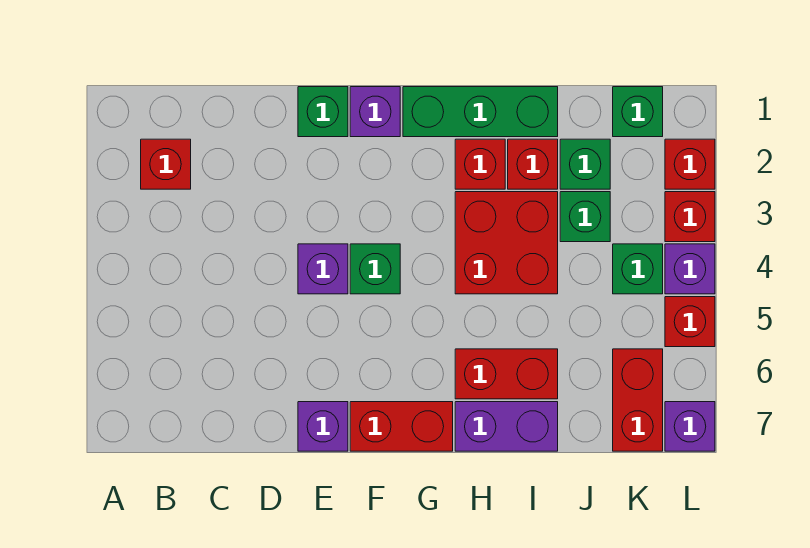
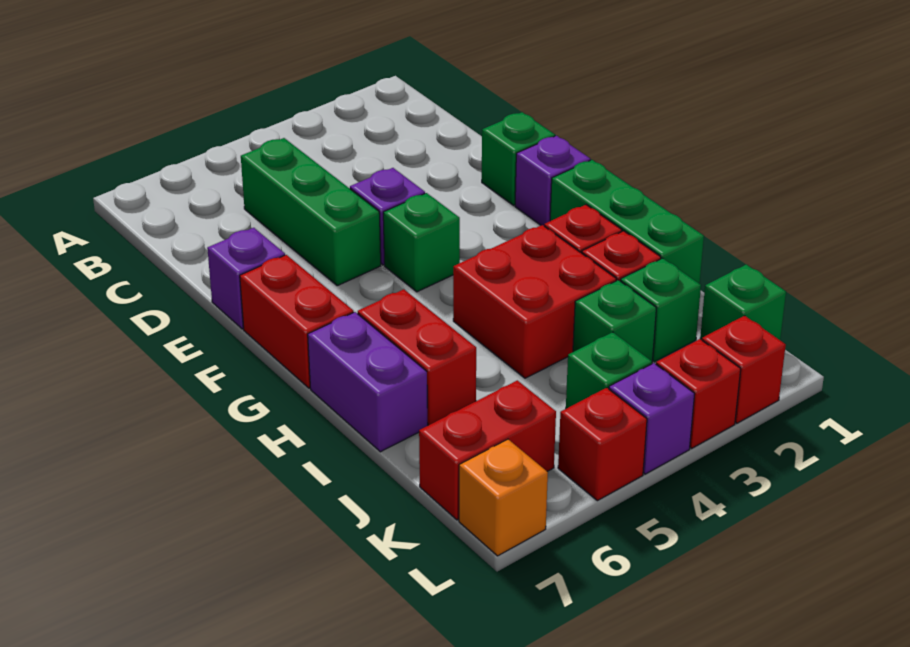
red 1x1 brick [141,139,191,189] -> none
none -> green 1x3 brick [241,138,381,286]
purple 1x1 brick [665,402,715,451] -> orange 1x1 brick [459,439,548,556]

